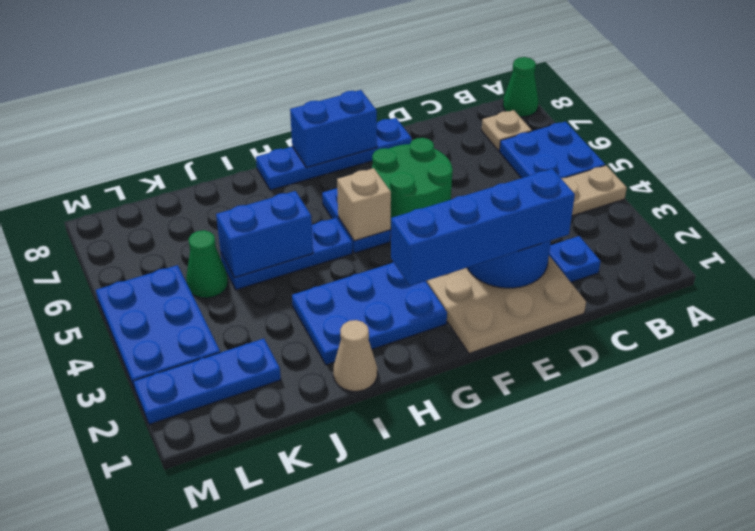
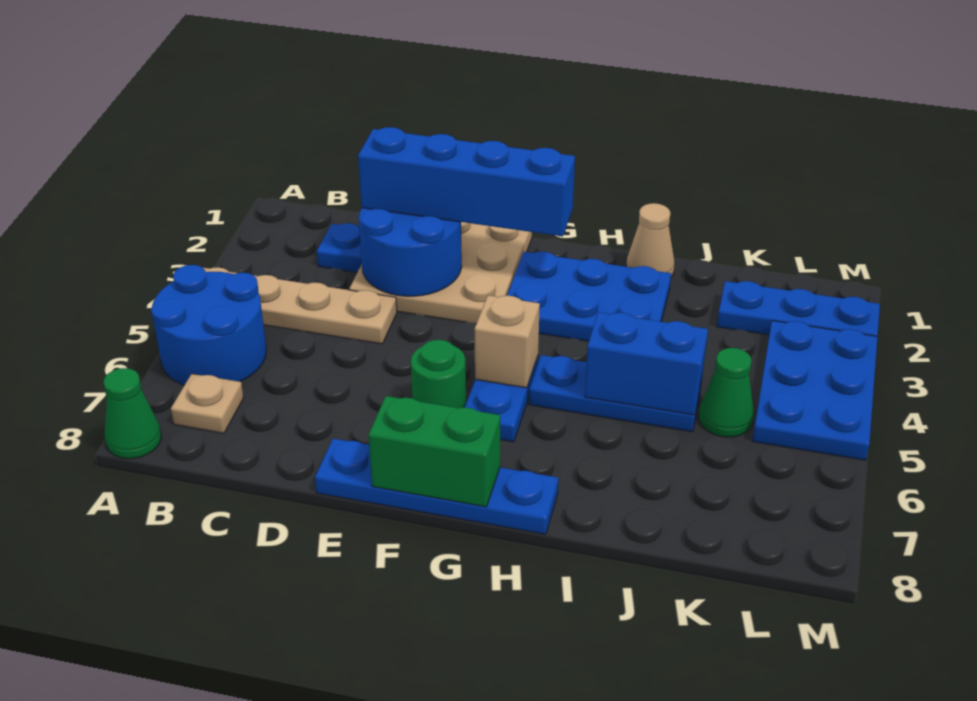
blue 2x2 plate [500,122,605,178] -> blue 2x2 round brick [151,265,266,385]
green 2x2 round brick [372,138,453,218] -> green 1x1 round brick [411,340,466,408]
blue 1x2 brick [290,90,377,167] -> green 1x2 brick [369,396,501,507]

